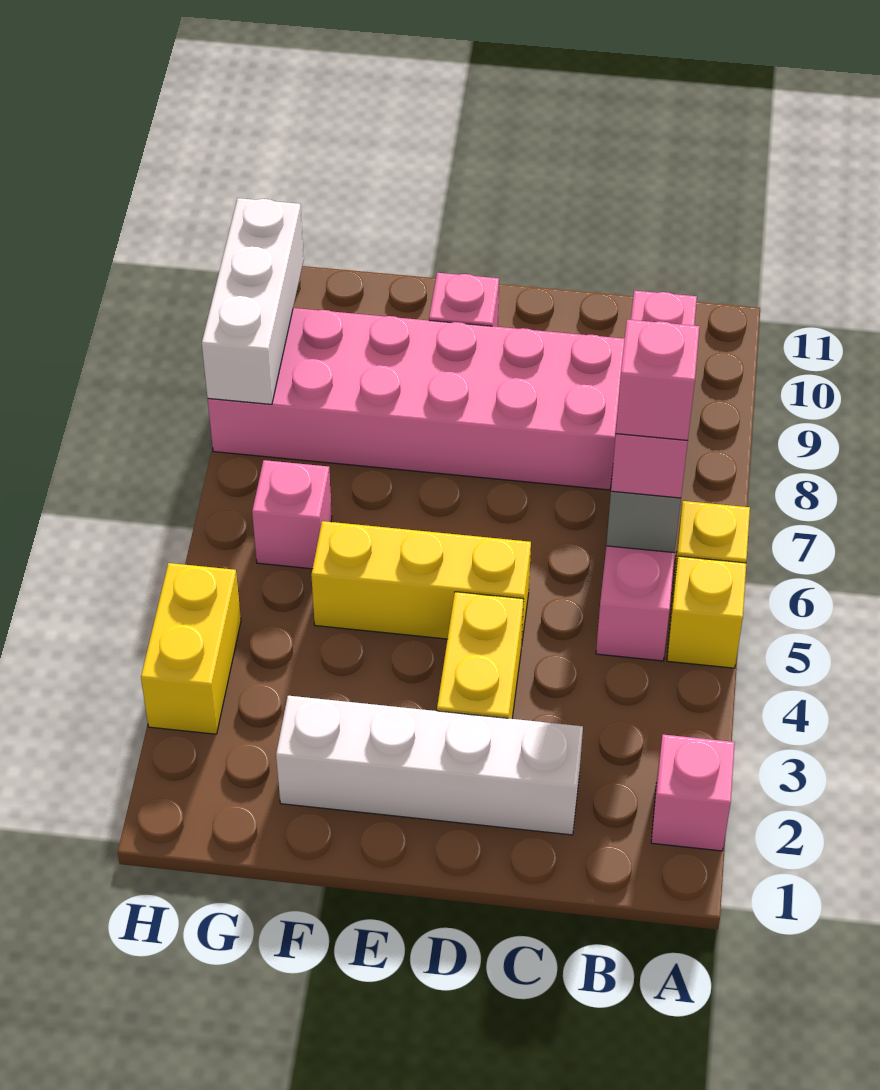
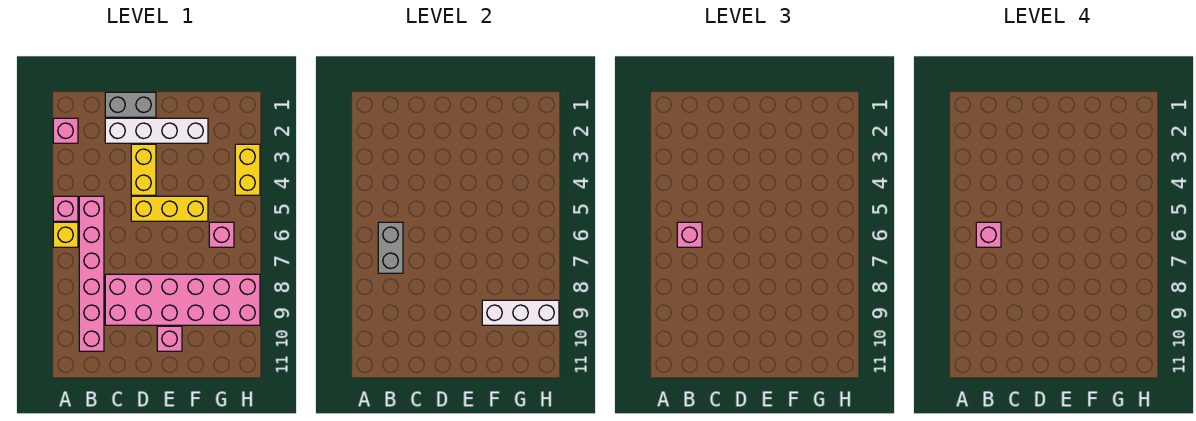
yellow 1x1 brick [667,556,746,668] -> pink 1x1 brick [53,196,78,221]
none -> grey 1x2 brick [105,92,156,117]
white 1x3 brick [202,198,304,404] -> white 1x3 brick turned to [482,300,559,325]

